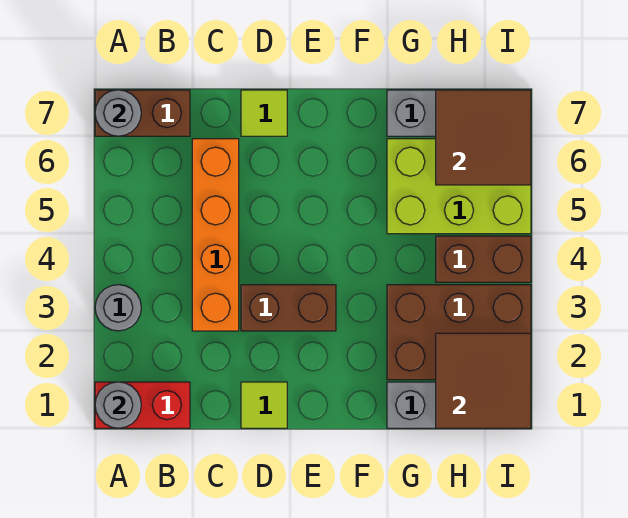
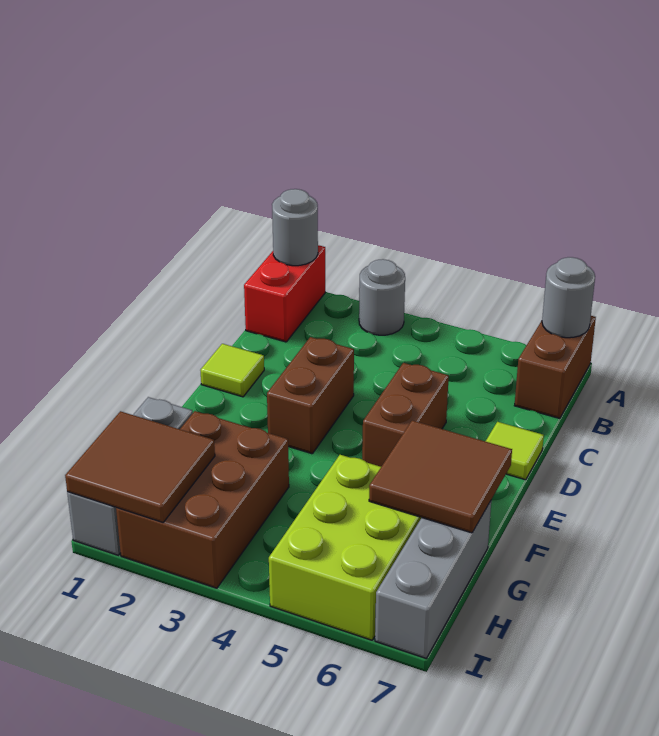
orange 1x4 brick [192,139,239,331] -> none
brown 1x2 brick [436,236,531,282] -> brown 1x2 brick moved to [362,363,449,467]
brown 2x2 tile [436,90,531,185] -> brown 2x2 tile moved to [369,421,512,533]

